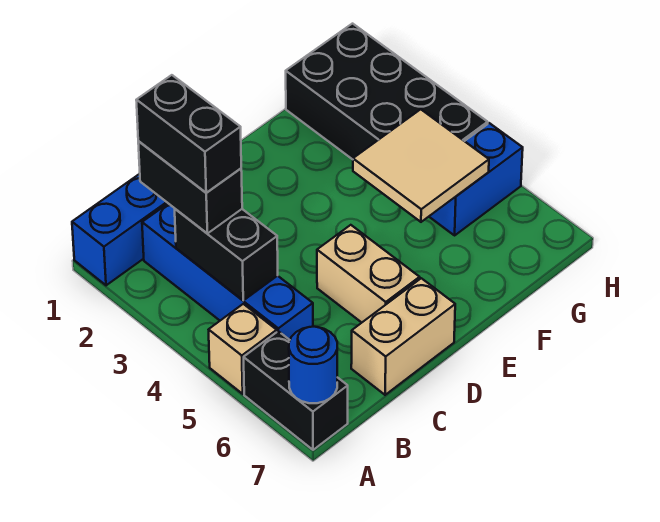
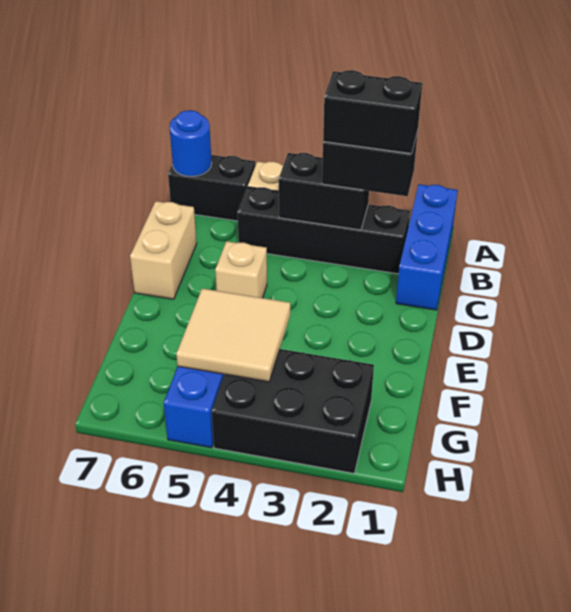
blue 1x4 brick [142,204,313,340] -> black 1x4 brick [238,187,410,274]
tan 1x2 brick [317,225,420,323] -> tan 1x1 brick [215,241,267,298]
black 2x4 brick [286,24,488,159] -> black 2x3 brick [212,349,374,473]

